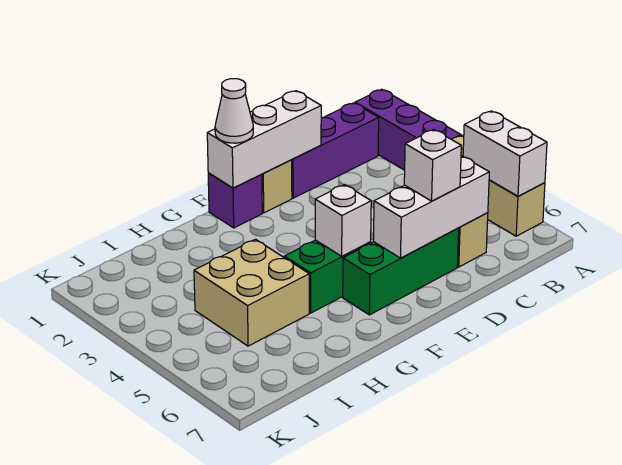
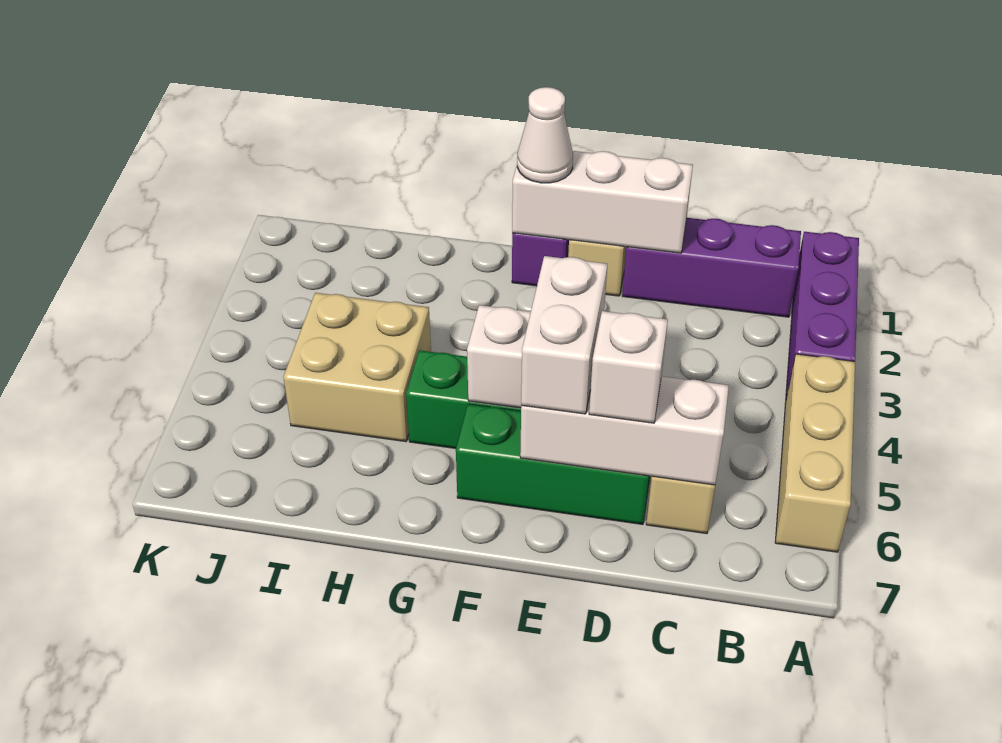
white 1x2 brick [463,111,547,196] -> white 1x2 brick moved to [521,256,607,414]

